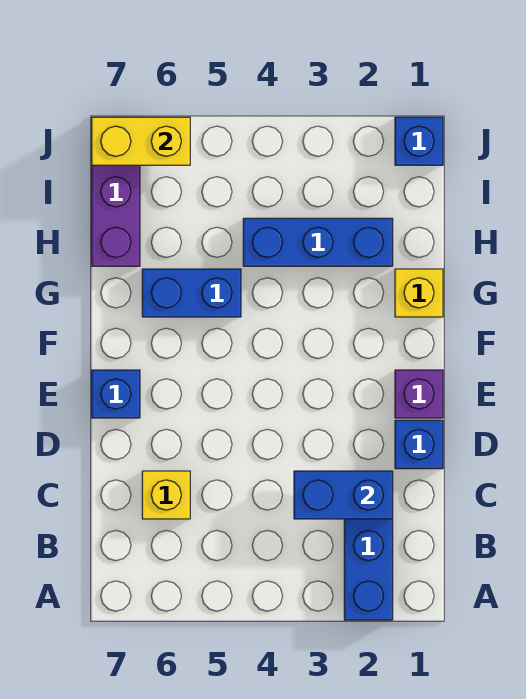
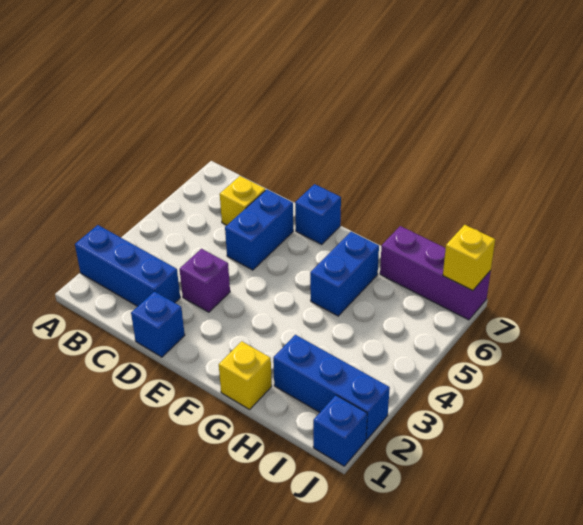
blue 1x2 brick [294,471,393,519] -> blue 1x2 brick moved to [225,189,293,270]
purple 1x1 brick [395,370,443,418] -> purple 1x1 brick moved to [180,249,230,312]
blue 1x3 brick [243,218,393,266] -> blue 1x3 brick turned to [273,335,390,440]
yellow 1x2 brick [92,117,190,165] -> yellow 1x1 brick [443,225,495,291]

